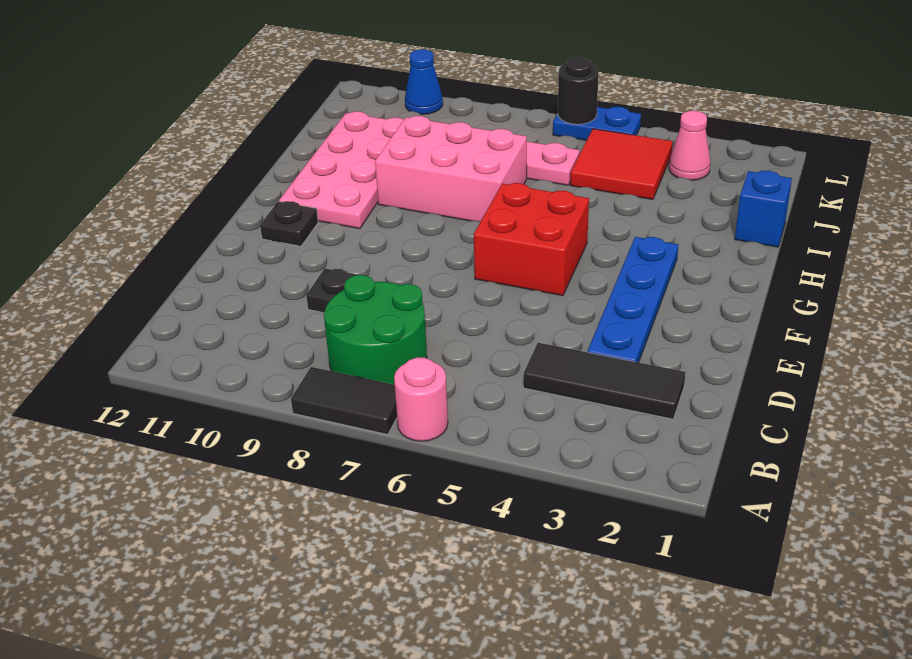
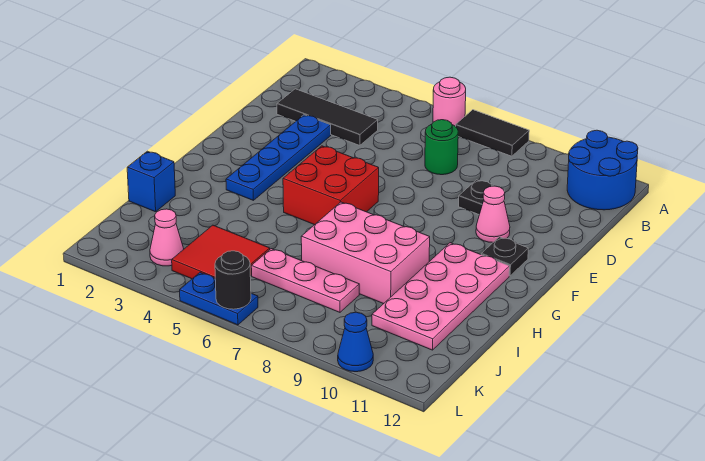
none -> blue 2x2 round brick [567,130,638,210]
green 2x2 round brick [324,275,427,385] -> green 1x1 round brick [425,120,458,175]
none -> pink 1x1 cone [476,186,510,243]

